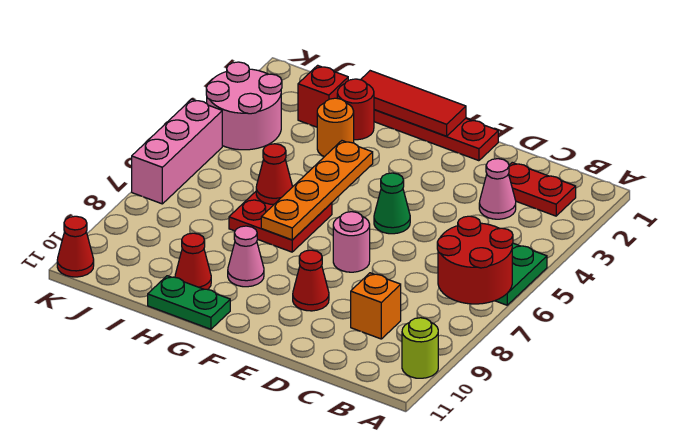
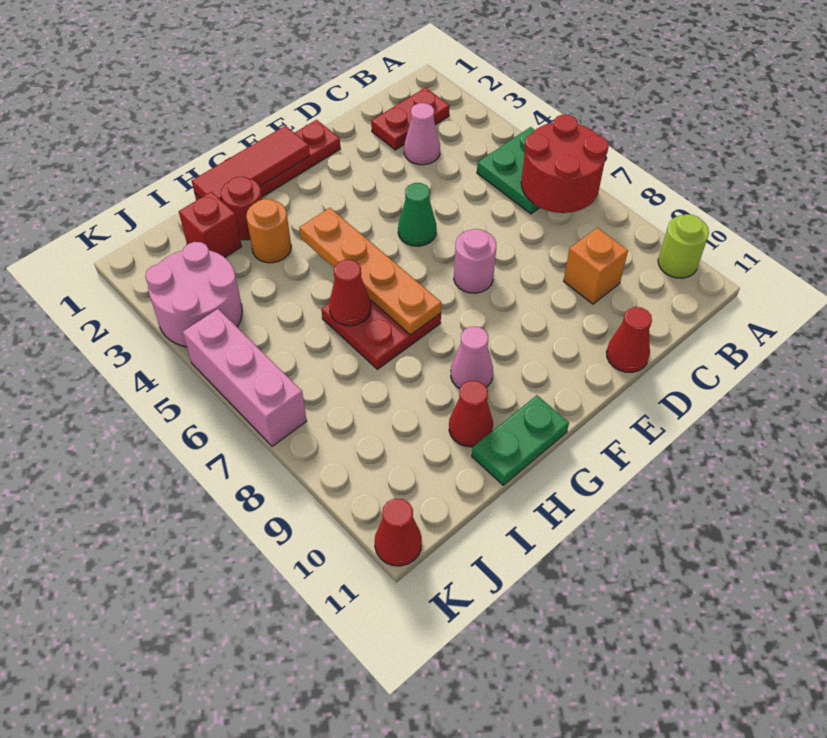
red 1x1 cone [293,250,329,311] -> red 1x1 cone moved to [607,307,652,372]

